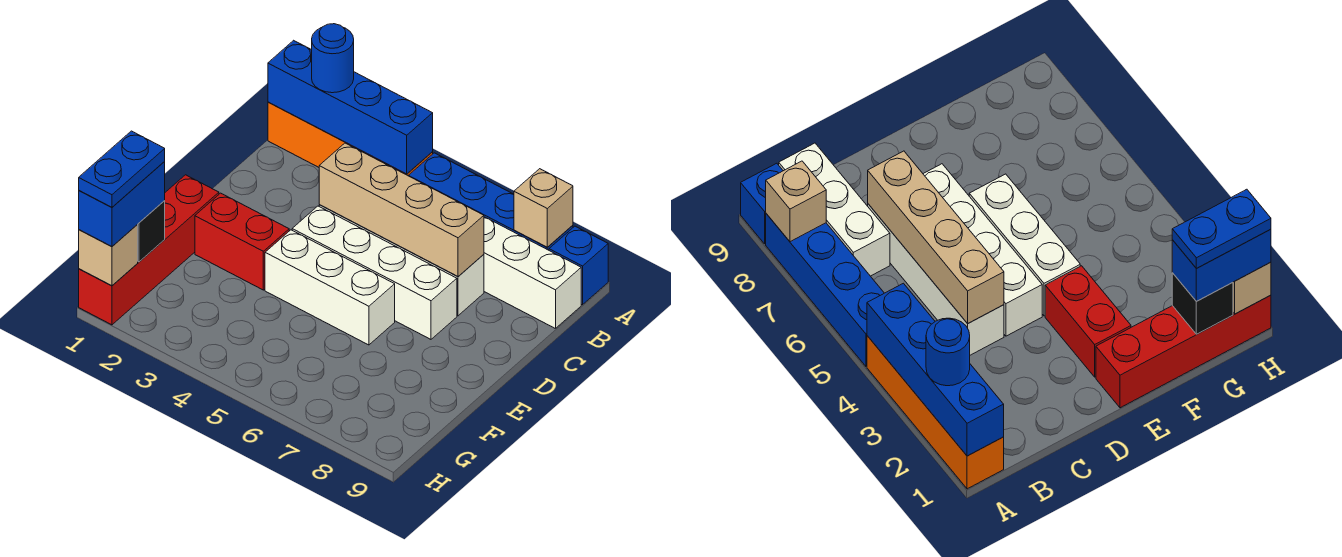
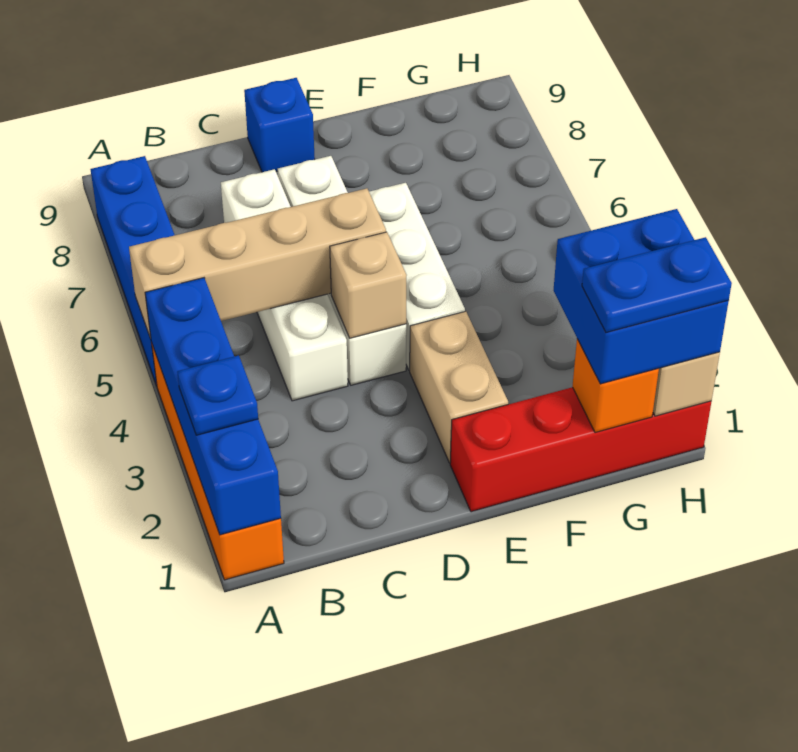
blue 1x1 round brick [312,24,354,93] -> blue 1x1 plate [177,355,258,435]
tan 1x1 brick [514,169,573,247] -> tan 1x1 brick moved to [330,232,407,338]
blue 1x1 brick [549,226,608,305] -> blue 1x1 brick moved to [244,78,315,172]
white 1x3 brick [484,217,581,329] -> none
tan 1x4 brick [319,143,484,277] -> tan 1x4 brick turned to [129,188,386,339]
red 1x2 brick [195,193,289,290] -> tan 1x2 brick [410,311,508,463]
black 1x1 brick [137,201,165,262] -> orange 1x1 brick [572,339,659,433]
blue 1x2 brick [79,162,165,247] -> blue 2x2 brick [554,209,729,384]

